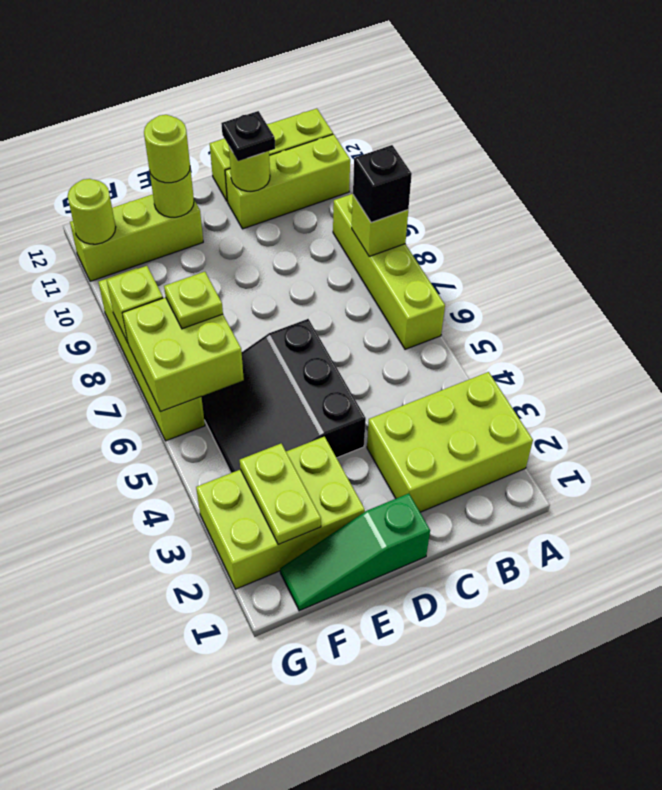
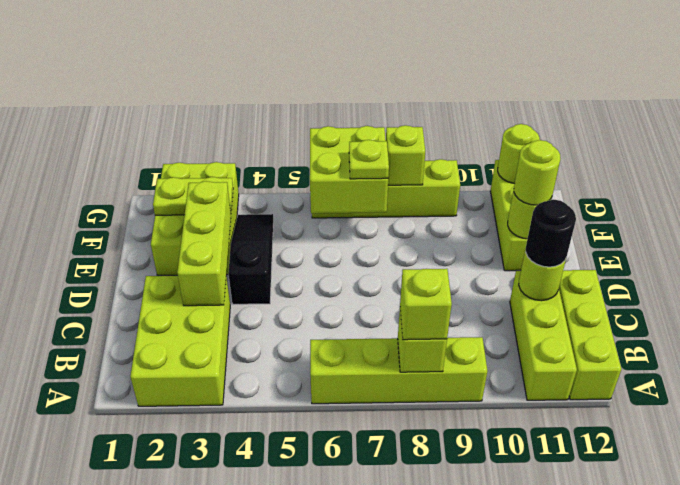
black 1x1 brick [353,145,412,223] -> lime 1x1 brick [400,269,452,340]
none -> lime 1x3 brick [177,181,231,306]
black 1x1 plate [221,111,275,161] -> black 1x1 round brick [526,200,576,267]
green 1x3 slope [280,494,430,611] -> none
black 3x3 slope [201,319,366,473] -> black 1x3 slope [228,214,273,304]

